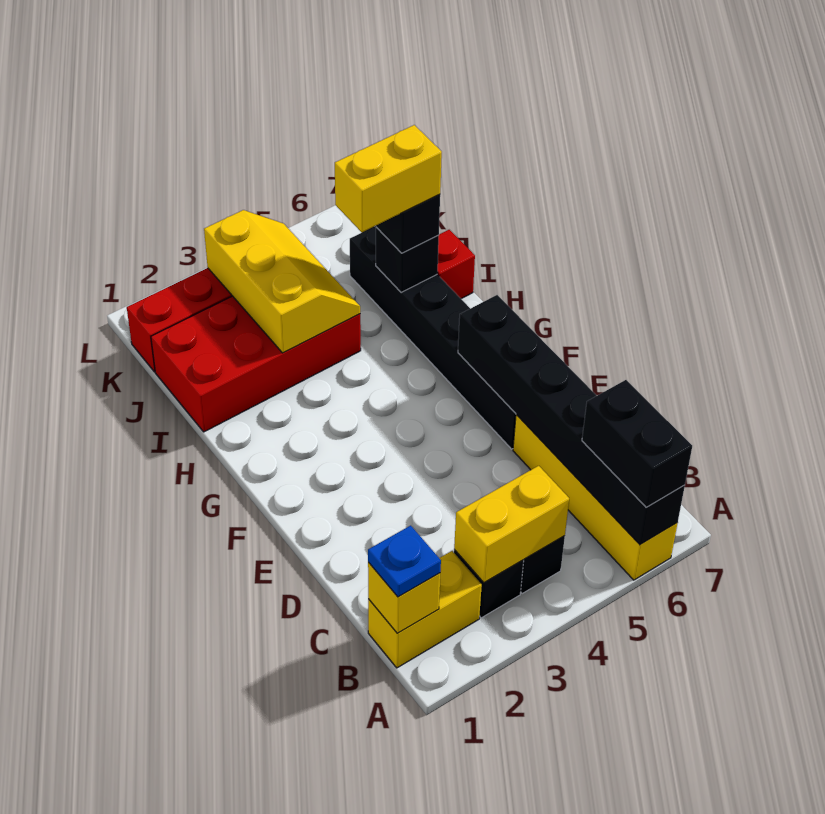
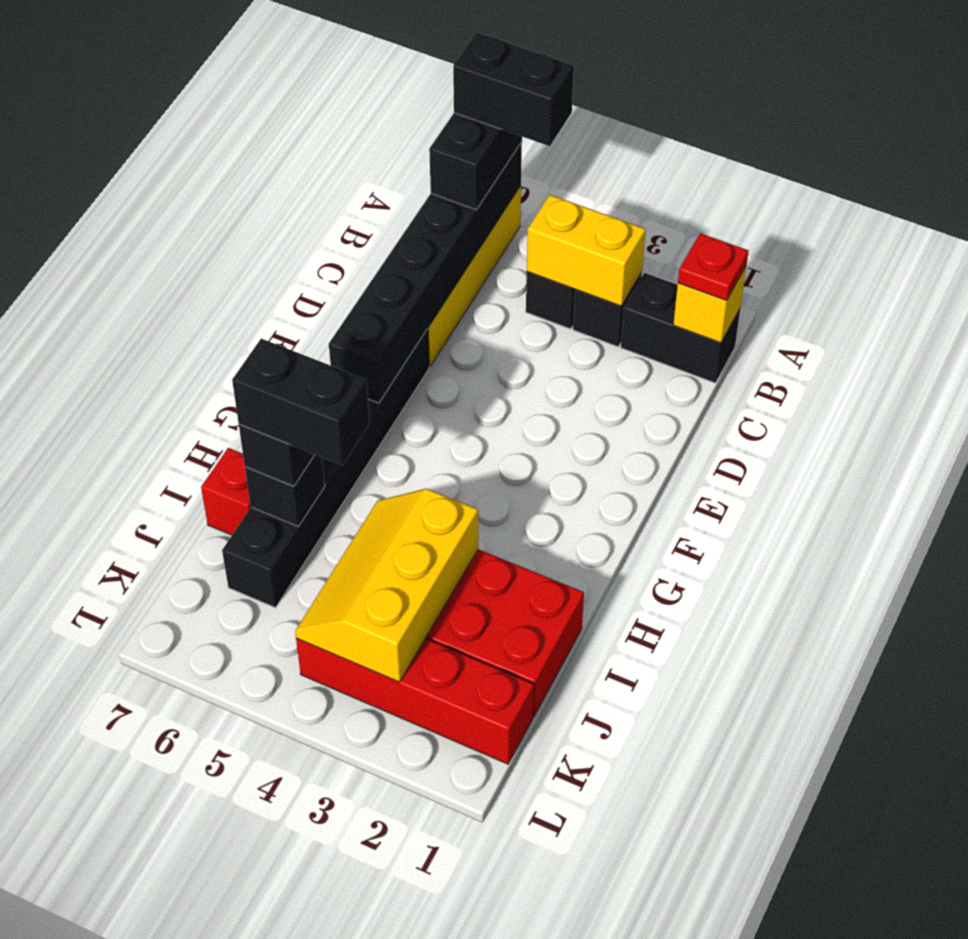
none -> black 1x2 brick [453,32,574,146]
yellow 1x2 brick [368,551,482,668] -> black 1x2 brick [621,273,740,383]
blue 1x1 plate [368,526,441,597] -> red 1x1 plate [678,233,749,301]
yellow 1x2 brick [335,125,442,232] -> black 1x2 brick [232,339,370,465]

